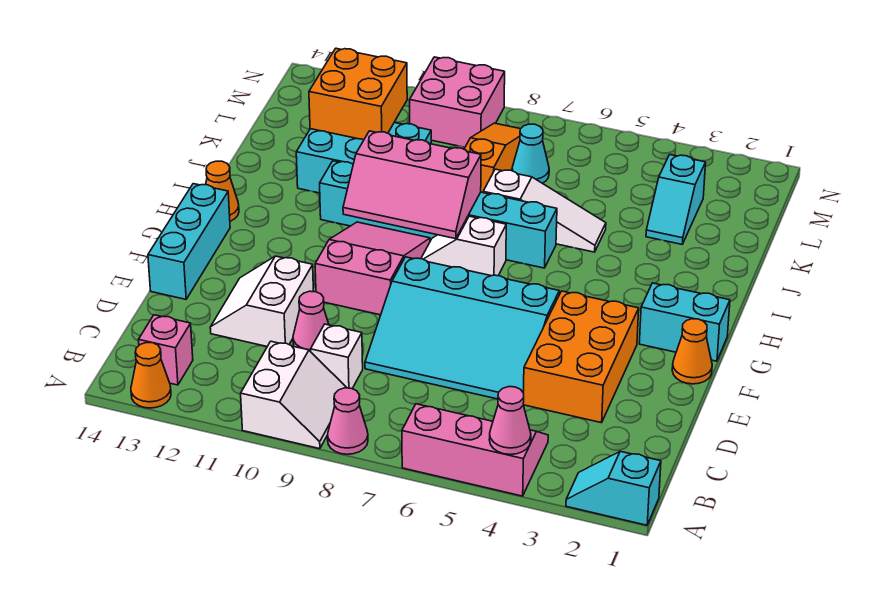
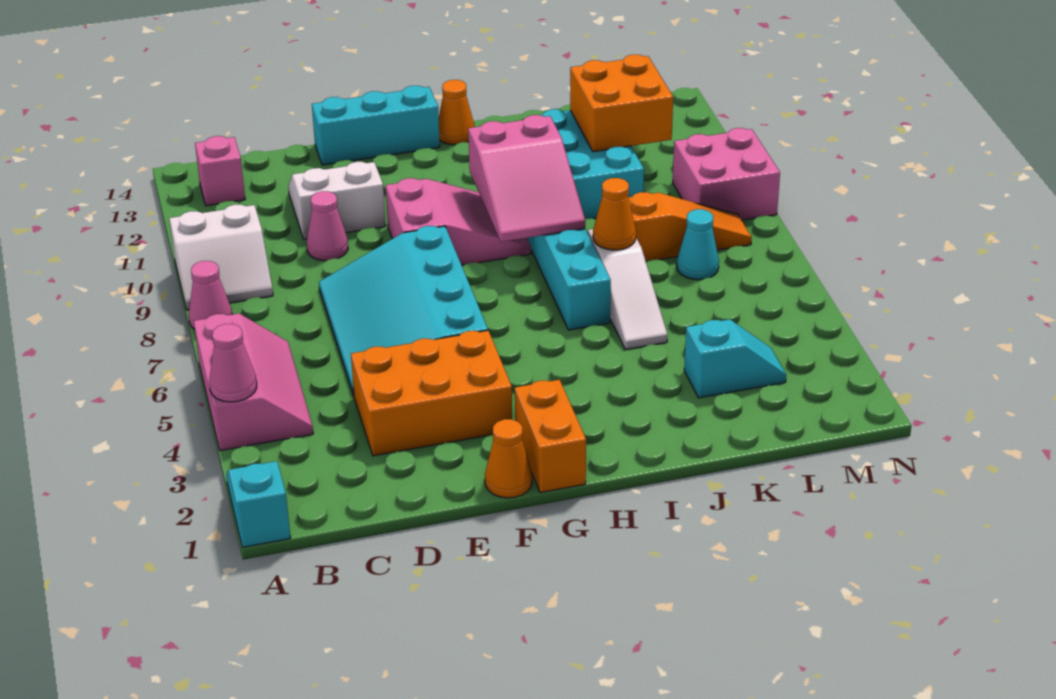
orange 1x1 cone [131,343,171,408] -> orange 1x1 cone moved to [593,178,636,250]
white 1x1 brick [311,324,363,389] -> none
cyan 1x2 brick [639,283,730,361] -> orange 1x2 brick [515,380,586,493]
white 1x2 slope [421,216,506,276] -> none
pink 2x3 slope [343,131,481,239] -> pink 2x3 slope turned to [468,115,585,242]
cyan 1x2 slope [646,155,706,244] -> cyan 1x2 slope turned to [684,319,786,398]

